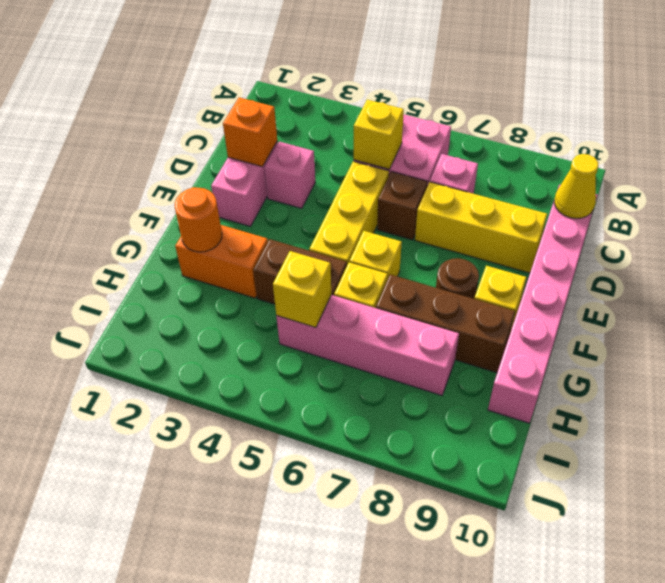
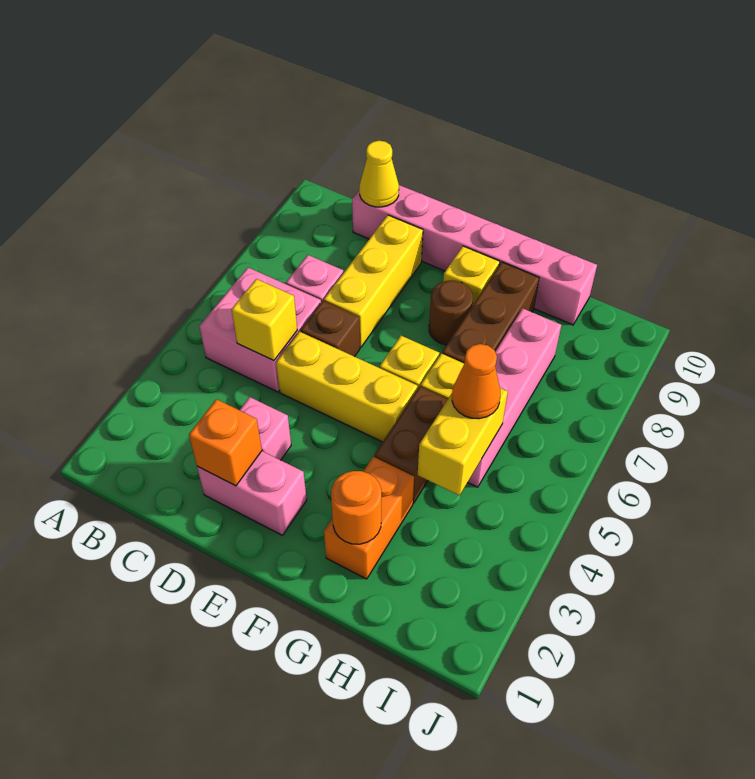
yellow 1x1 brick [273,251,331,328] -> yellow 1x2 brick [418,388,508,495]
none -> orange 1x1 cone [452,344,500,419]

